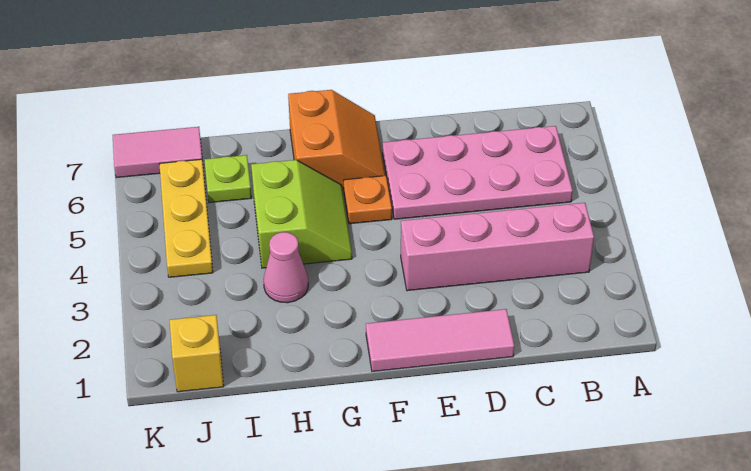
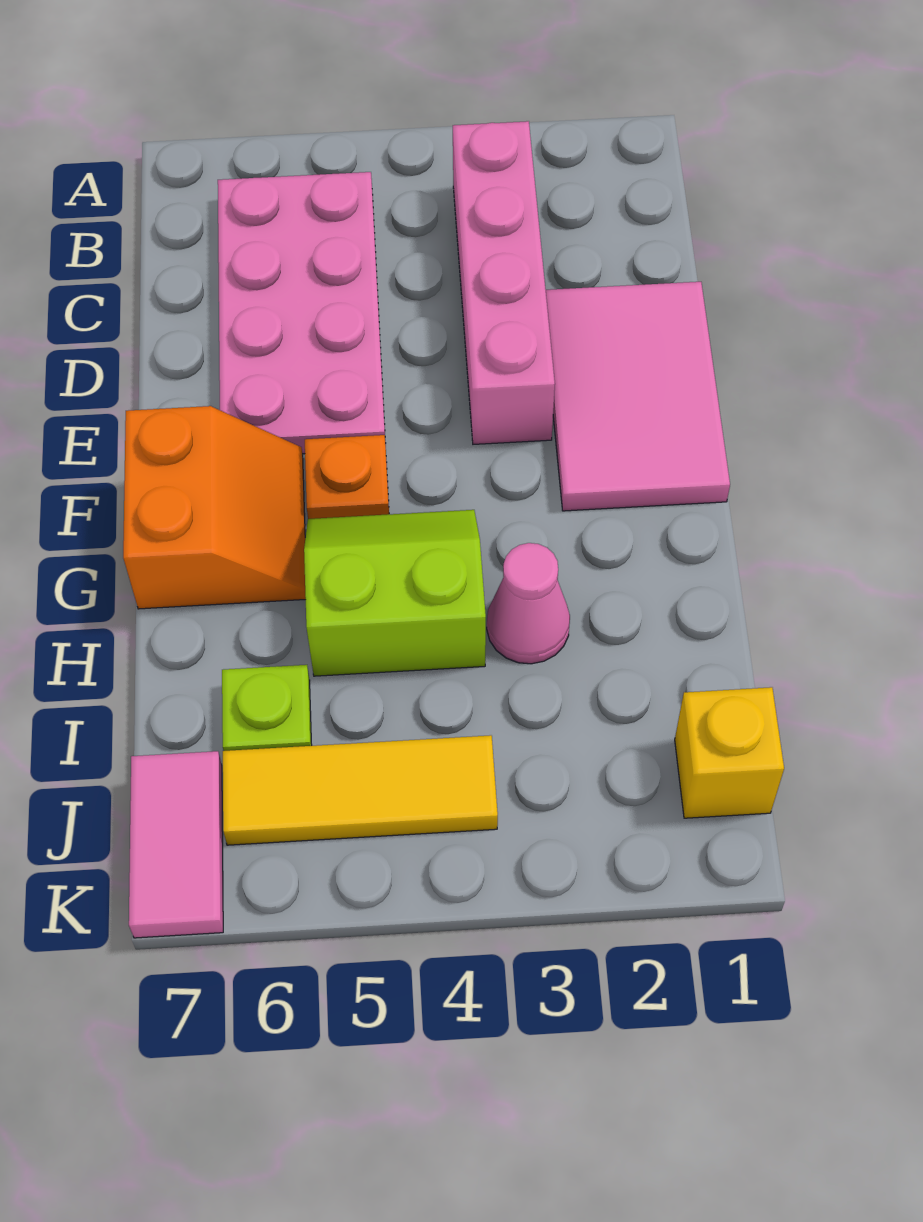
pink 1x3 tile [366,309,514,371] -> pink 2x3 tile [546,282,730,511]
orange 2x2 slope [288,90,385,190] -> orange 2x2 slope turned to [123,406,306,609]
yellow 1x3 plate [160,159,213,277] -> yellow 1x3 tile [223,735,498,845]

